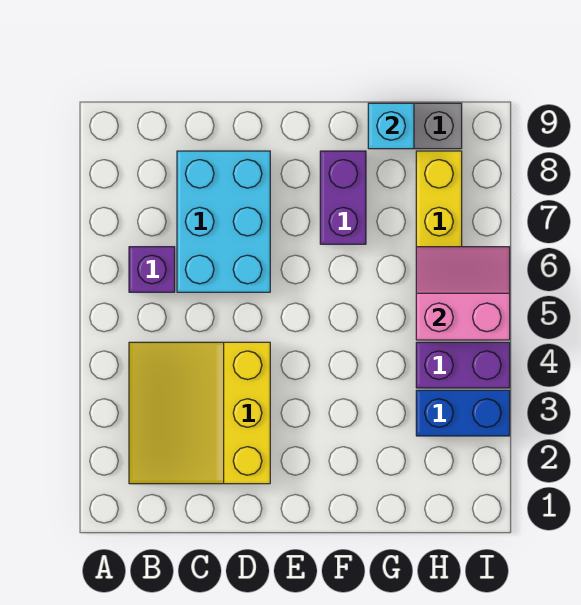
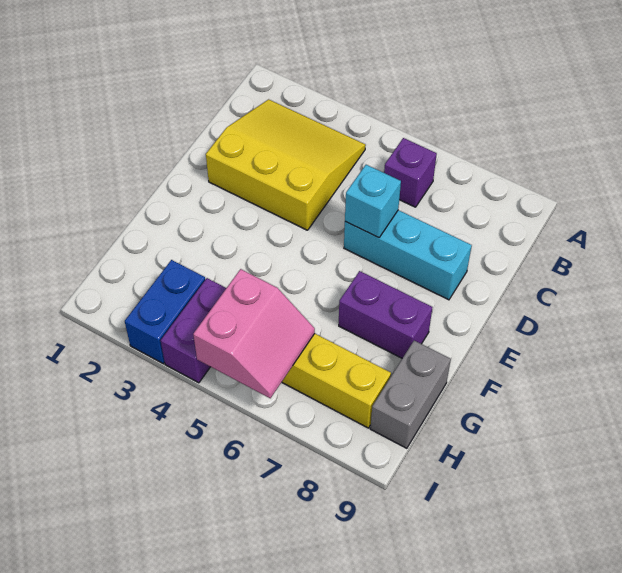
cyan 2x3 brick [177,151,270,292] -> cyan 1x3 brick [344,210,472,300]
cyan 1x1 brick [368,103,414,149] -> cyan 1x1 brick moved to [345,165,401,238]

